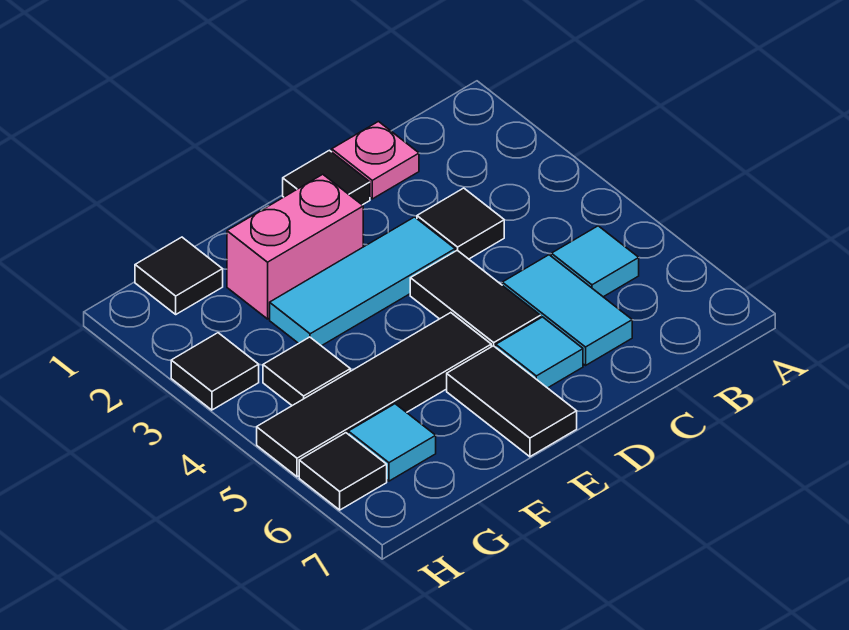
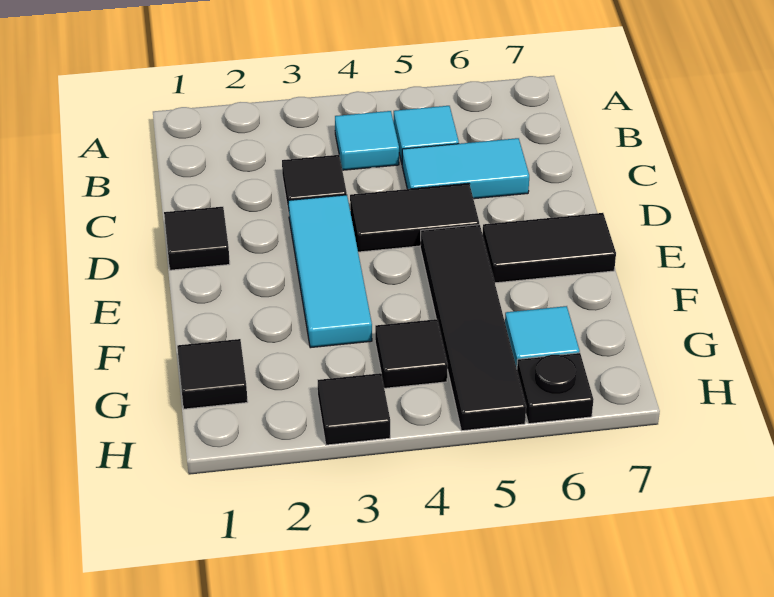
pink 1x1 plate [332,122,419,199] -> none
cyan 1x1 tile [496,317,583,388] -> cyan 1x1 tile moved to [335,111,399,170]
pink 1x2 brick [227,174,363,319] -> none
black 1x1 tile [299,433,387,510] -> black 1x1 plate [517,353,593,424]

